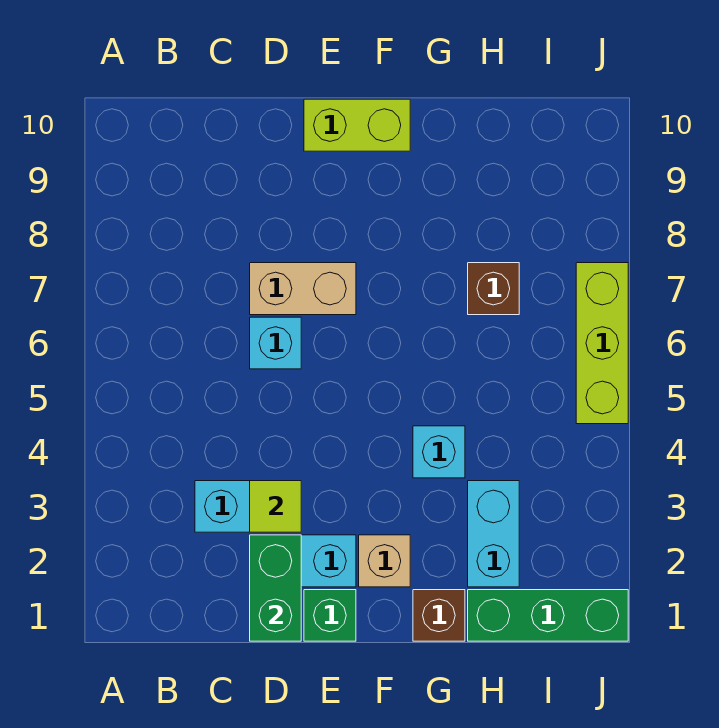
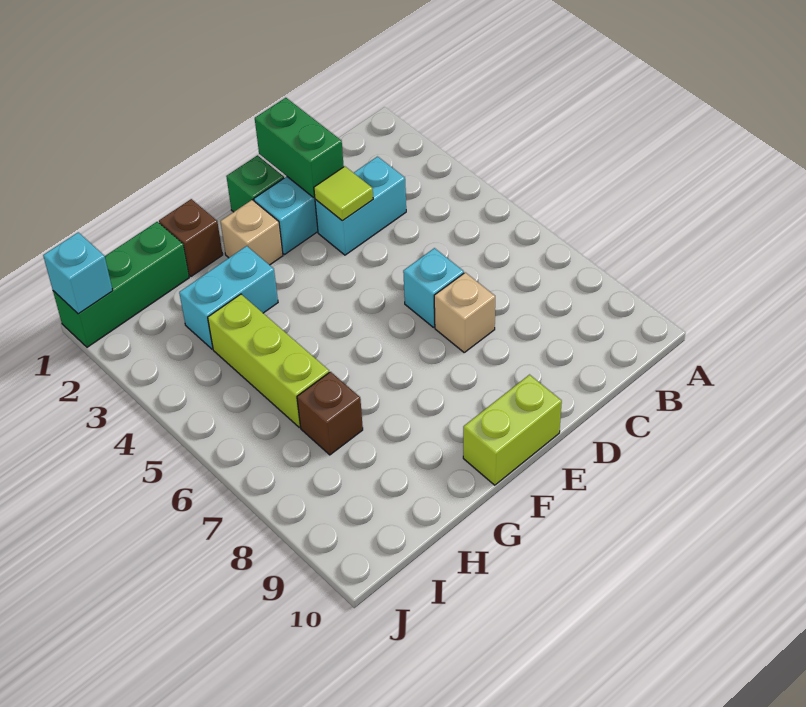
tan 1x2 brick [250,263,356,315] -> tan 1x1 brick [434,272,495,352]
cyan 1x1 brick [413,426,465,478] -> cyan 1x1 brick moved to [43,232,113,314]
cyan 1x2 brick [468,481,519,587] -> cyan 1x2 brick turned to [179,246,278,349]
lime 1x3 brick [576,263,628,424] -> lime 1x3 brick moved to [208,294,329,427]

